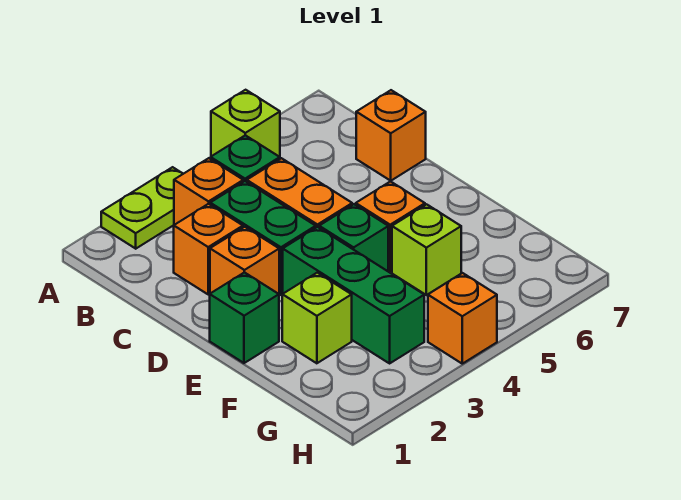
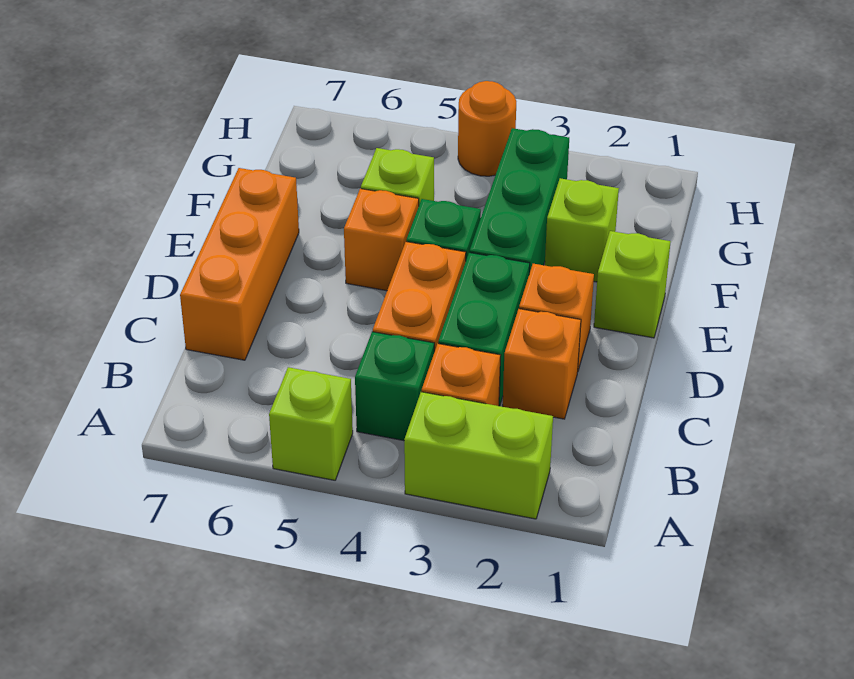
lime 1x2 plate [101,167,183,249] -> lime 1x2 brick [404,392,553,519]
orange 1x1 brick [356,90,426,181] -> orange 1x3 brick [180,168,299,360]
green 1x1 brick [210,272,279,363] -> lime 1x1 brick [594,231,671,338]
orange 1x1 brick [428,273,497,364] -> orange 1x1 round brick [458,81,516,176]

